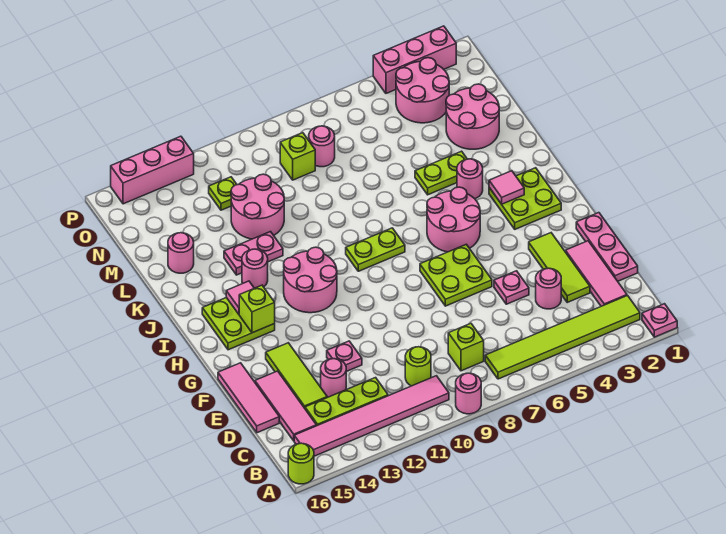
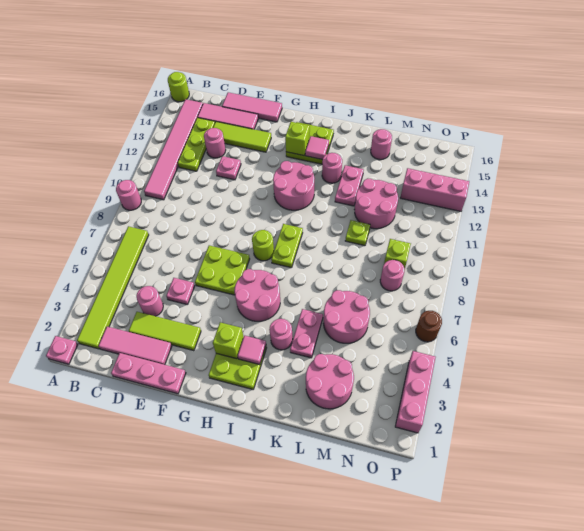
lime 1x1 brick [448,323,484,371] -> lime 1x1 brick moved to [213,322,244,359]
lime 1x1 round brick [405,347,431,386] -> lime 1x1 round brick moved to [252,230,274,261]
lime 1x2 plate [415,151,467,195] -> pink 1x2 plate [290,309,323,358]
pink 2x2 round brick [396,58,449,123] -> pink 2x2 round brick moved to [323,290,370,343]
lime 1x1 plate [209,177,237,210] -> lime 1x1 plate moved to [345,220,370,246]
none -> brown 1x1 round brick [416,311,442,342]
pink 1x3 brick [111,136,194,204] -> pink 1x3 brick turned to [400,168,469,211]

